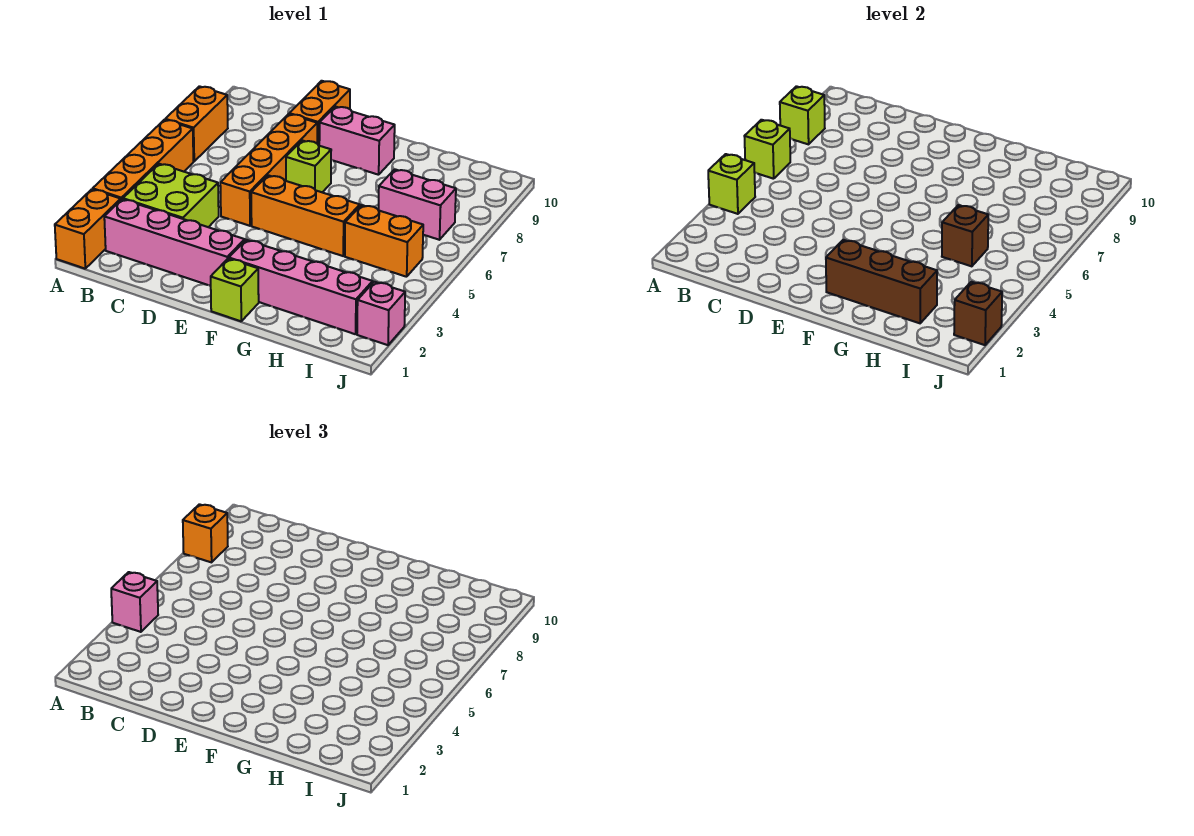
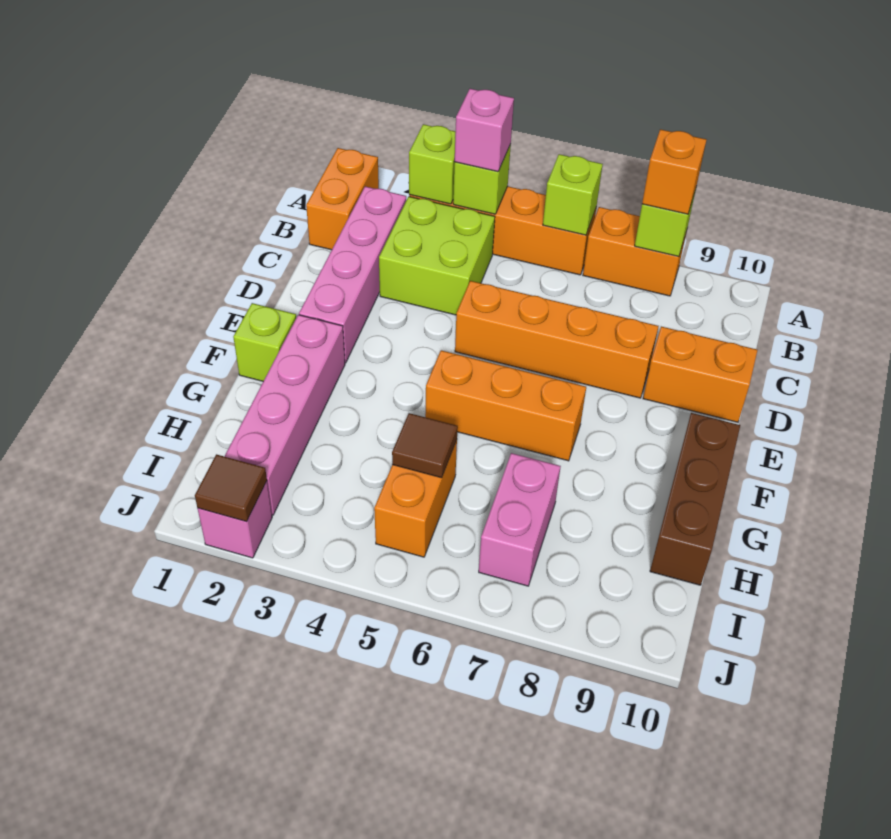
orange 1x2 brick [55,189,121,269] -> orange 1x2 brick turned to [306,148,379,250]
orange 1x3 brick [251,175,360,256] -> orange 1x3 brick turned to [425,350,586,461]
lime 1x1 brick [286,140,331,192] -> lime 1x1 brick moved to [409,124,456,204]
pink 1x2 brick [319,107,395,175] -> none
brown 1x3 brick [826,240,937,323] -> brown 1x3 brick moved to [650,413,740,585]
brown 1x1 brick [942,205,988,266] -> brown 1x1 tile [392,413,458,478]
brown 1x1 brick [954,282,1002,345] -> brown 1x1 tile [195,454,267,522]

